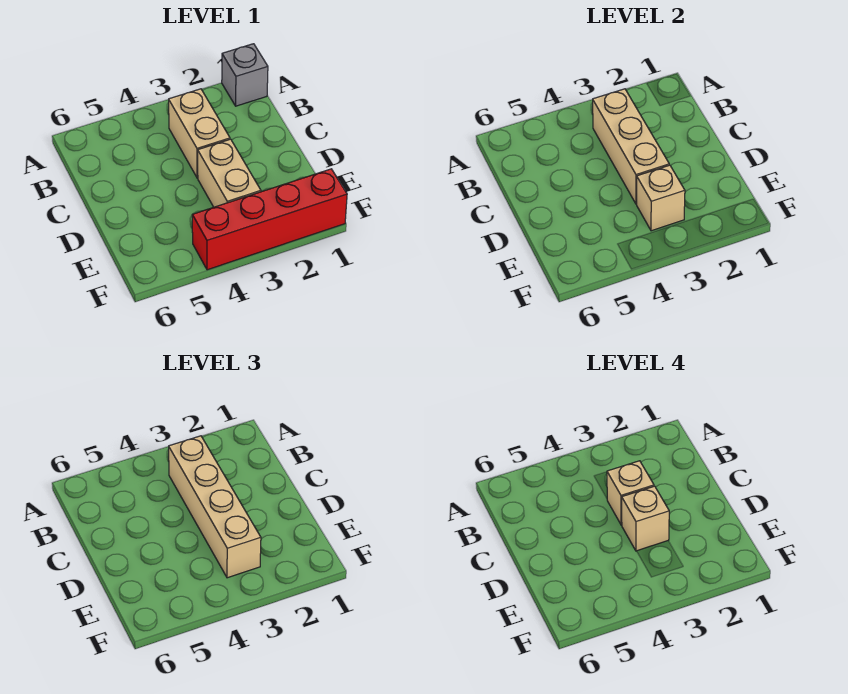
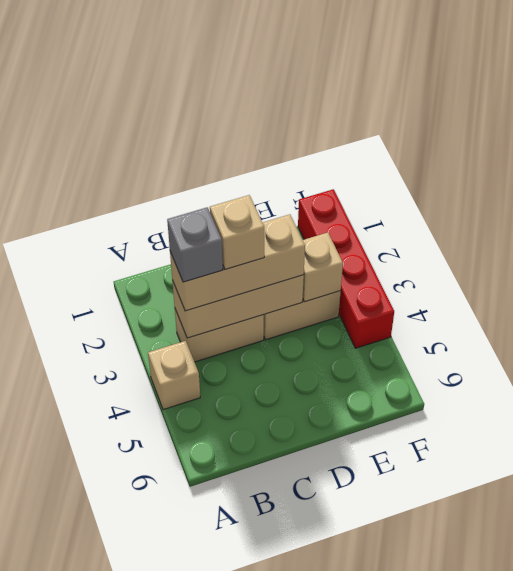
grey 1x1 brick [222,44,268,106] -> grey 1x1 brick moved to [167,207,223,282]
tan 1x4 brick [169,436,261,578] -> tan 1x3 brick [170,214,305,311]
tan 1x1 brick [622,486,669,551] -> tan 1x1 brick moved to [148,341,200,410]

